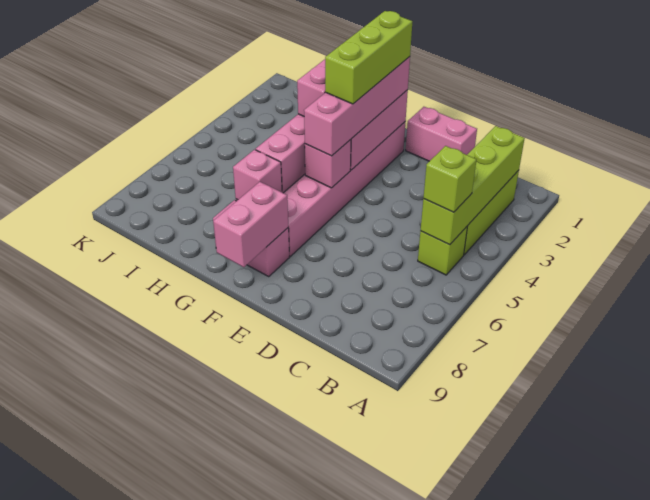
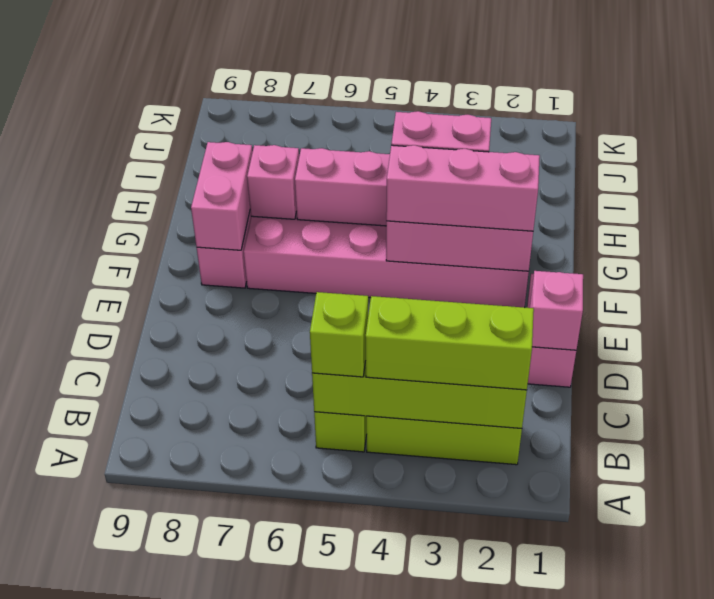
pink 1x4 brick [304,57,410,156] -> pink 1x3 brick [386,145,540,231]
lime 1x3 brick [325,11,413,104] -> lime 1x3 brick moved to [366,296,534,390]
pink 1x1 brick [305,140,351,188] -> pink 1x1 brick moved to [530,271,583,350]
pink 1x2 brick [213,182,288,267] -> pink 1x2 brick turned to [191,142,253,250]

